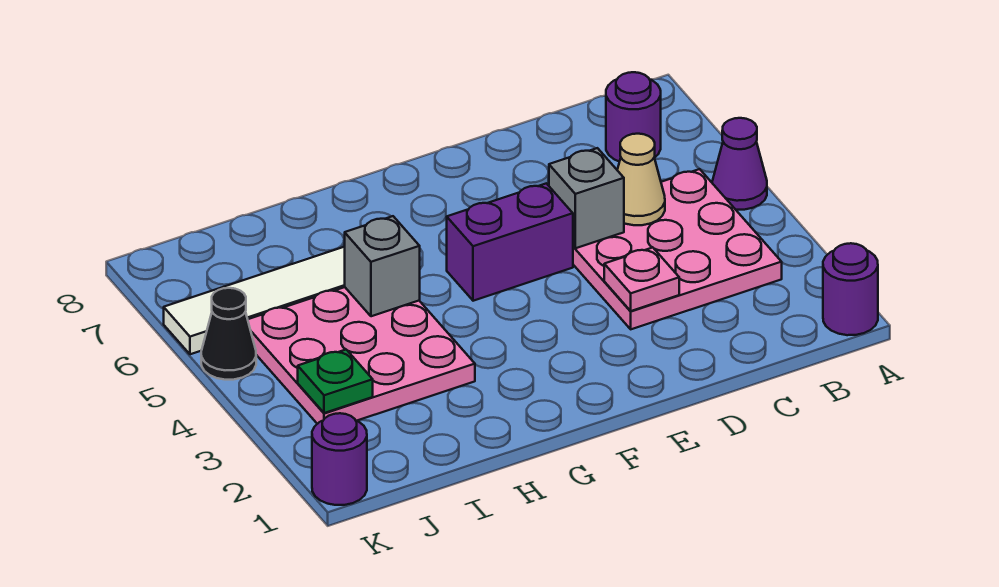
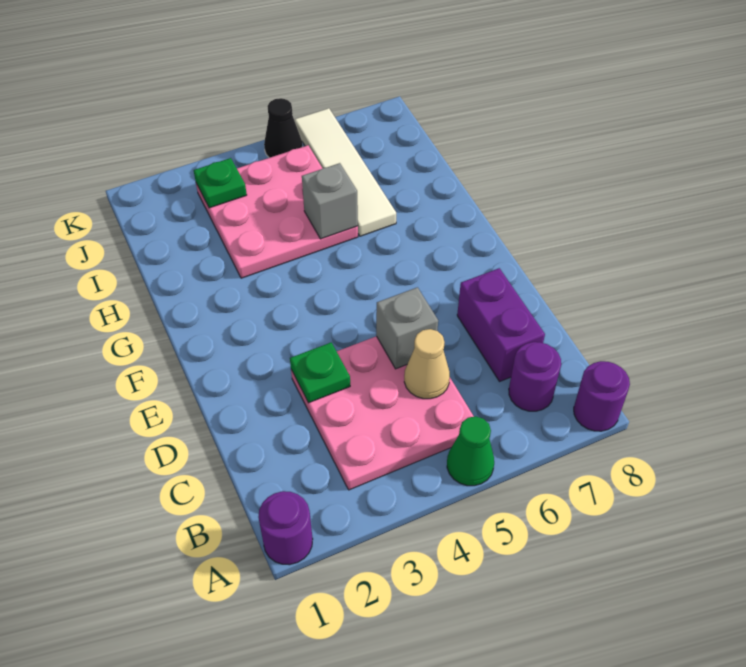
purple 1x1 cone [712,118,767,210] -> green 1x1 cone [447,416,494,486]
pink 1x1 plate [604,248,679,311] -> green 1x1 plate [290,343,350,403]
purple 1x2 brick [447,183,573,301] -> purple 1x2 brick moved to [457,268,545,381]
purple 1x1 round brick [312,413,367,505] -> purple 1x1 round brick moved to [574,361,630,431]

